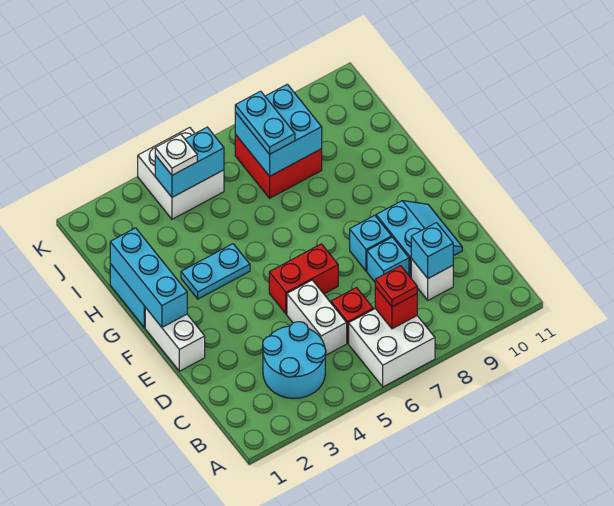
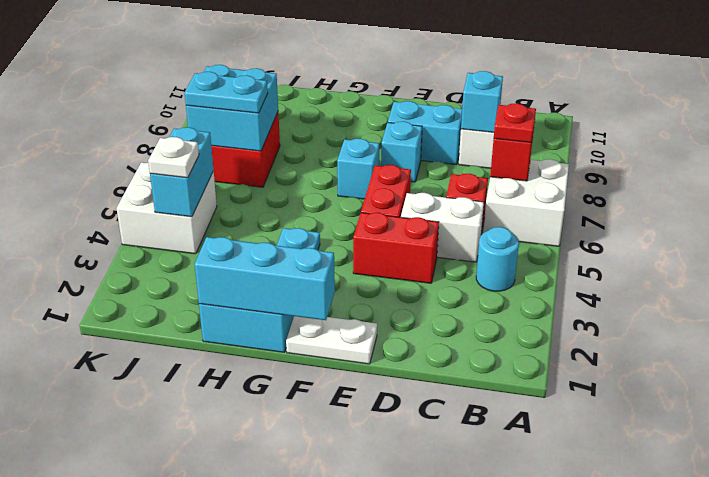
cyan 2x2 round brick [263,322,326,398] -> cyan 1x1 round brick [476,227,519,291]
none -> red 1x2 brick [353,213,439,283]
cyan 1x1 brick [367,237,409,282] -> cyan 1x1 brick moved to [337,139,379,199]
white 1x2 brick [145,307,205,371] -> white 1x2 plate [286,316,377,364]

